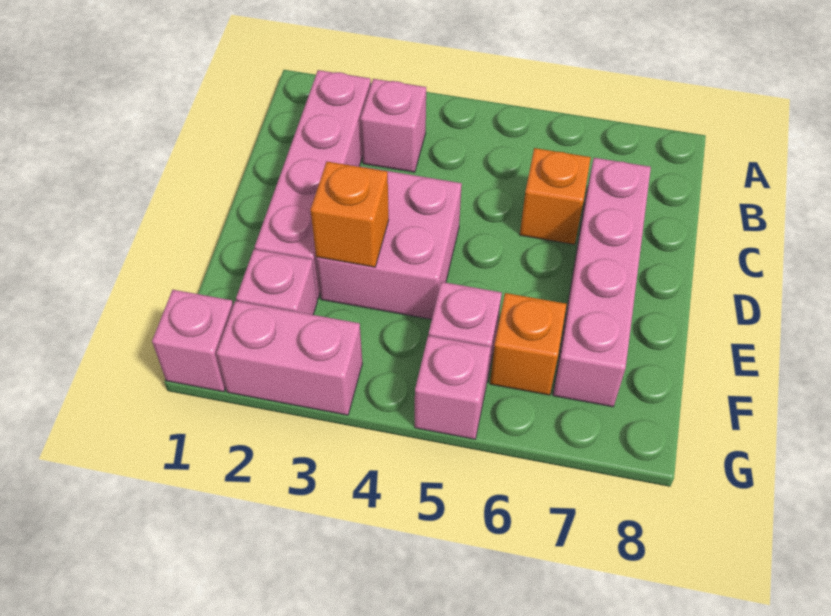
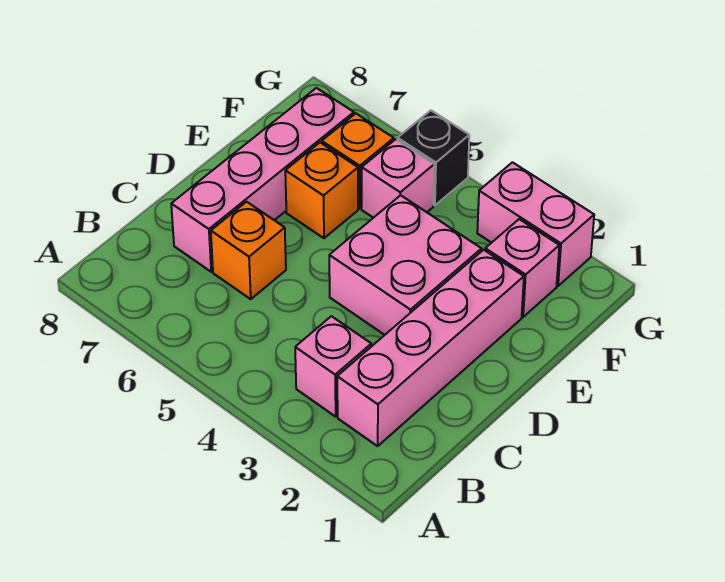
orange 1x1 brick [311,162,389,267] -> orange 1x1 brick moved to [285,143,358,238]
pink 1x1 brick [152,290,233,392] -> none
pink 1x1 brick [415,336,491,439] -> black 1x1 brick [397,111,469,205]

